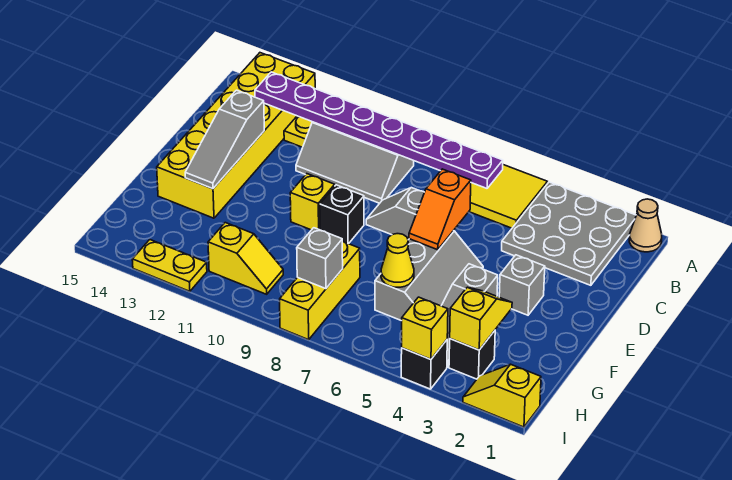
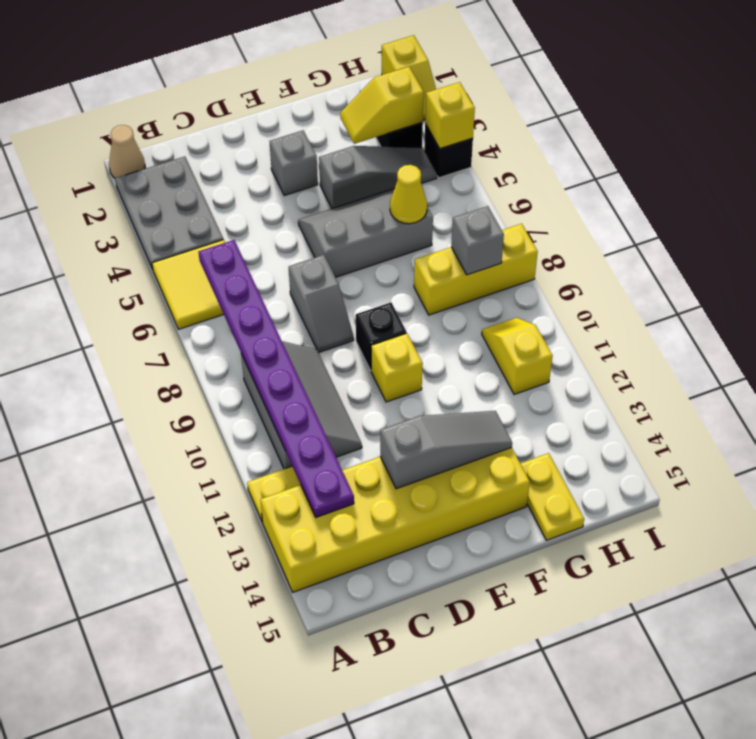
grey 3x3 plate [502,182,636,285] -> grey 2x3 plate [115,157,223,270]
orange 1x2 slope [409,169,471,250] -> none
yellow 1x2 plate [132,240,207,291] -> yellow 1x2 plate moved to [520,453,584,540]

